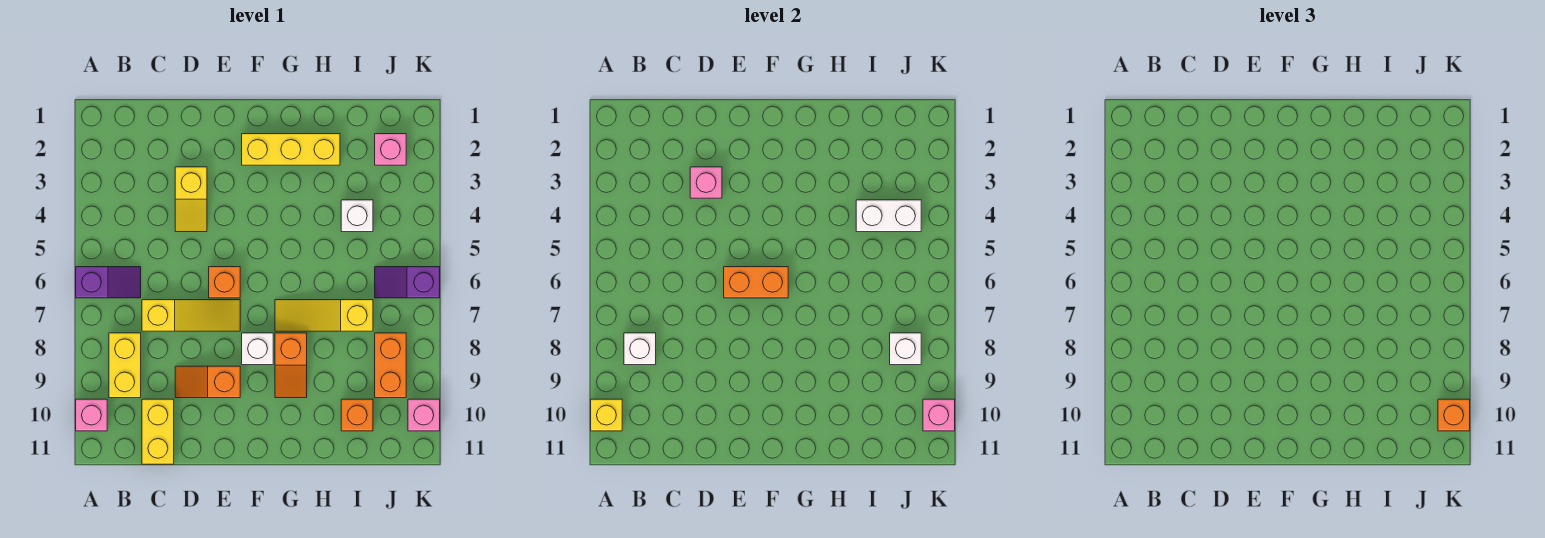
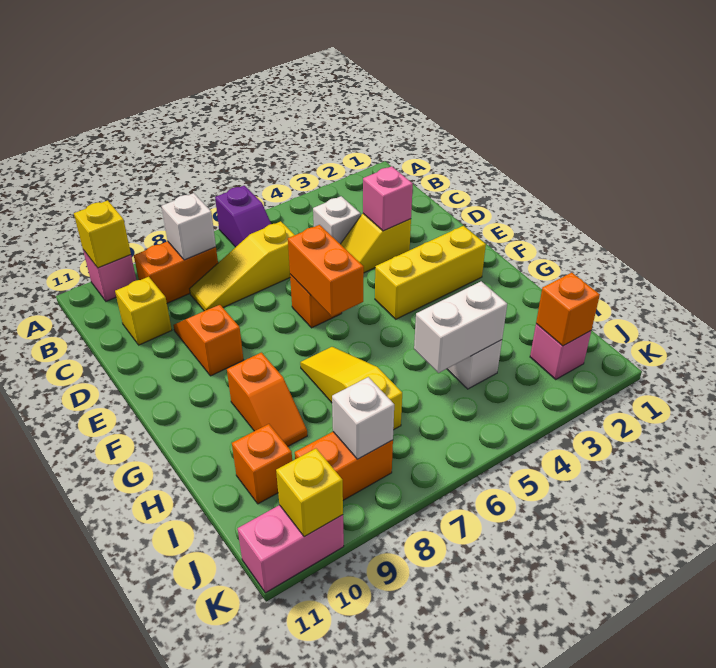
yellow 1x2 brick [109,333,141,398] -> orange 1x2 brick [134,241,218,303]
yellow 1x3 slope [142,300,240,331] -> yellow 1x3 slope turned to [190,221,294,311]
yellow 1x2 brick [142,399,174,464] -> yellow 1x1 brick [115,277,172,345]
yellow 1x3 brick [242,134,340,165] -> yellow 1x3 brick turned to [375,226,486,319]
white 1x1 brick [242,333,273,365] -> white 1x1 brick moved to [313,196,361,244]
orange 1x2 slope [275,333,307,398] -> orange 1x2 slope turned to [227,353,307,446]
white 1x2 brick [856,200,921,232] -> white 1x2 brick turned to [414,281,507,373]
purple 1x2 slope [375,267,440,298] -> none
pink 1x1 brick [408,399,440,431] -> pink 1x2 brick [238,505,344,593]
pink 1x1 brick [923,399,955,431] -> yellow 1x1 brick [276,449,343,537]
orange 1x1 brick [1438,399,1470,431] -> orange 1x1 brick moved to [536,273,600,346]

